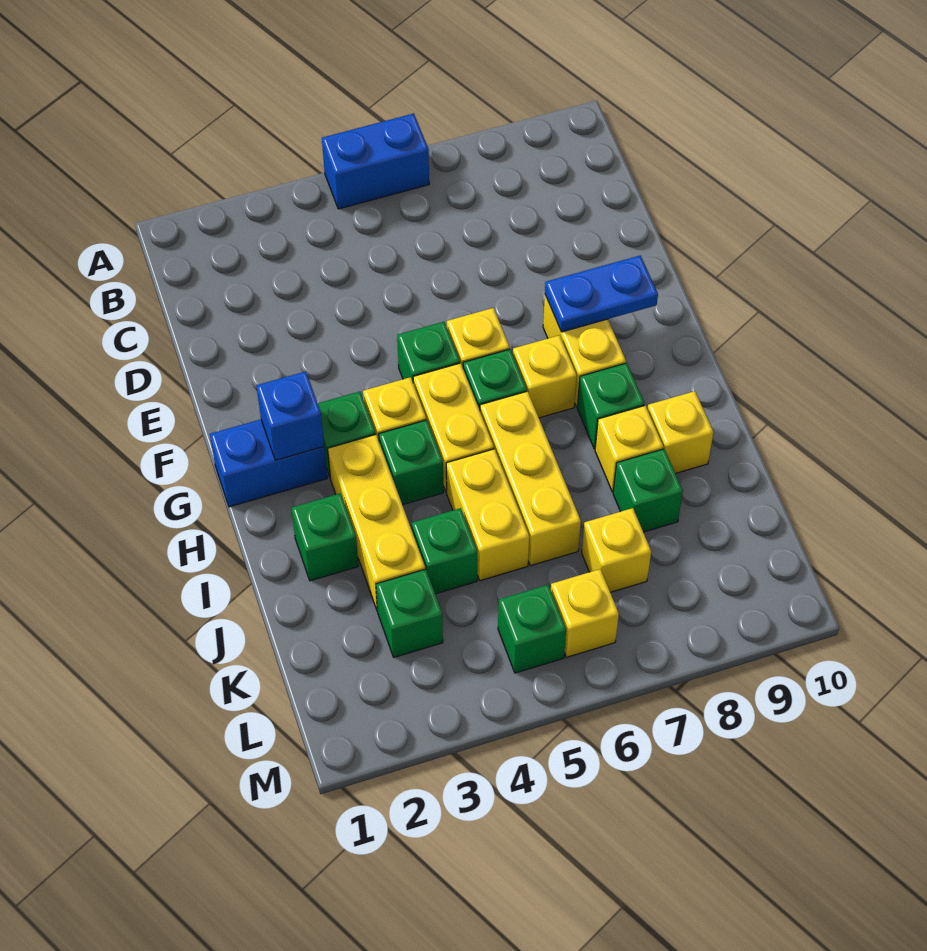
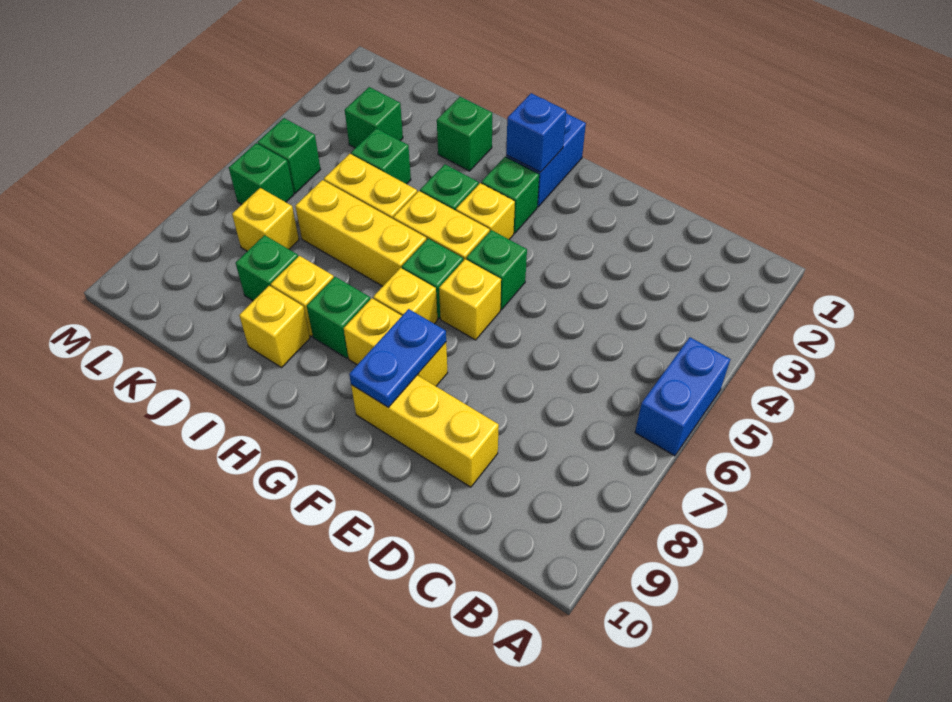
yellow 1x3 brick [328,435,425,611] -> yellow 1x3 brick moved to [351,375,499,487]
yellow 1x1 brick [551,569,619,657] -> green 1x1 brick [229,143,294,204]

